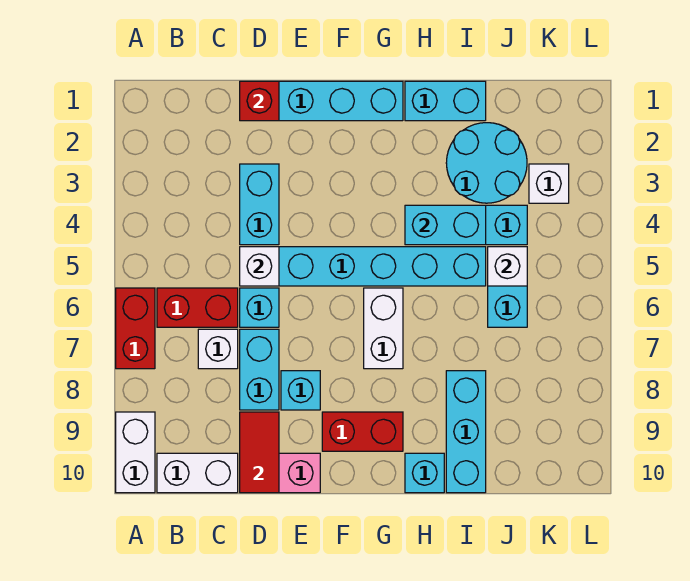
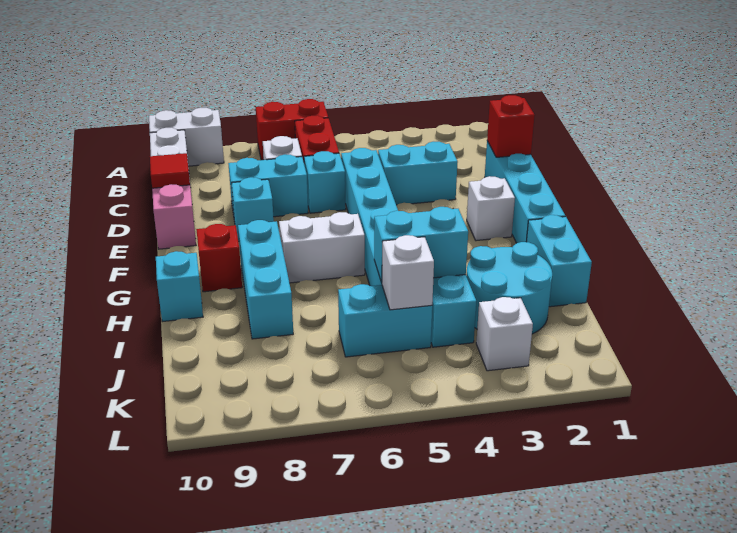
white 1x1 brick [240,247,279,286] -> white 1x1 brick moved to [467,176,515,241]
red 1x2 tile [240,412,279,493] -> red 1x1 tile [150,153,190,188]
red 1x2 brick [322,412,403,451] -> red 1x1 brick [196,224,242,292]
cyan 1x2 brick [405,205,486,245] -> cyan 1x2 brick turned to [374,207,468,283]
cyan 1x3 brick [446,371,486,493] -> cyan 1x3 brick turned to [238,220,293,339]

